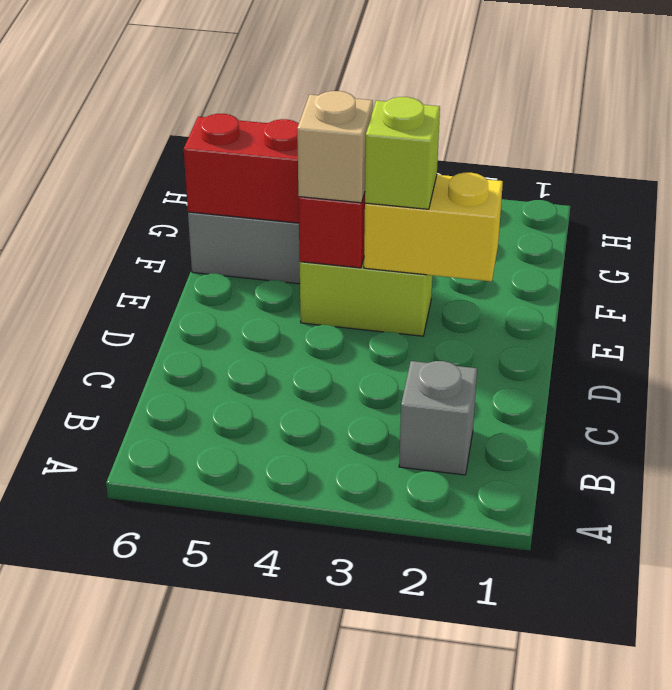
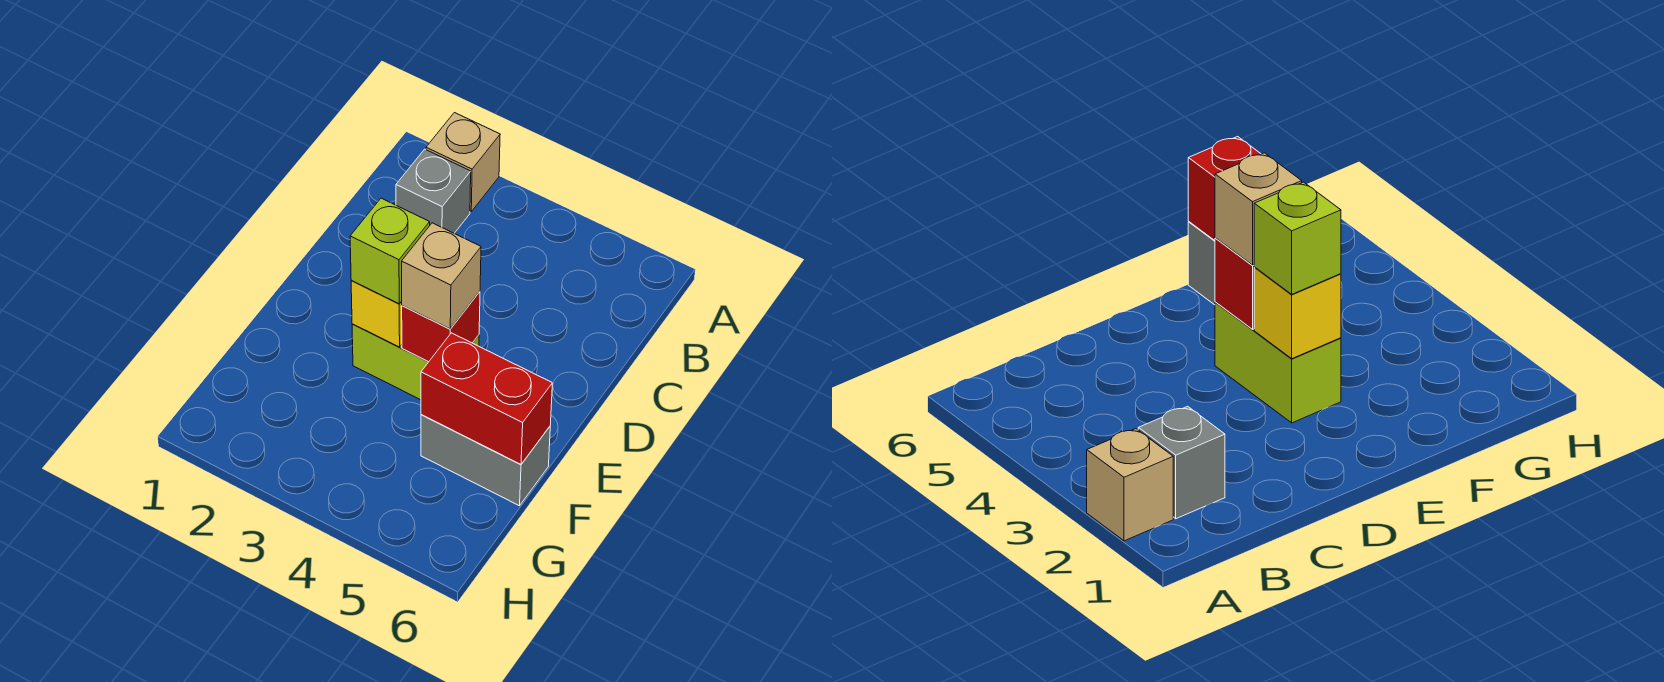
none -> tan 1x1 brick [426,113,500,211]
yellow 1x2 brick [364,173,503,282] -> yellow 1x1 brick [351,280,402,347]

